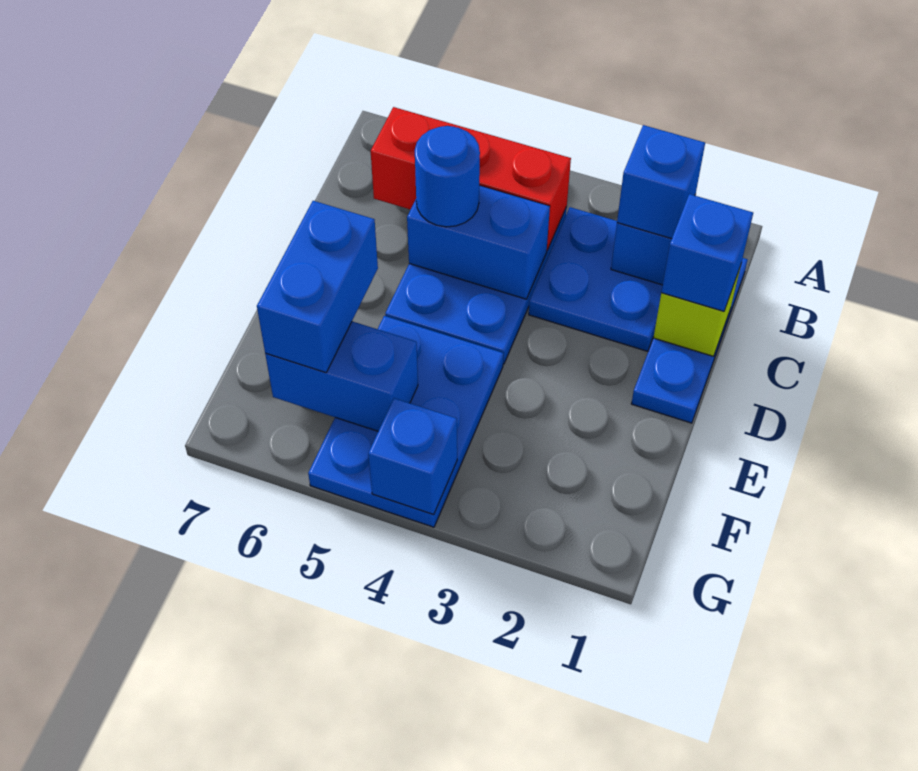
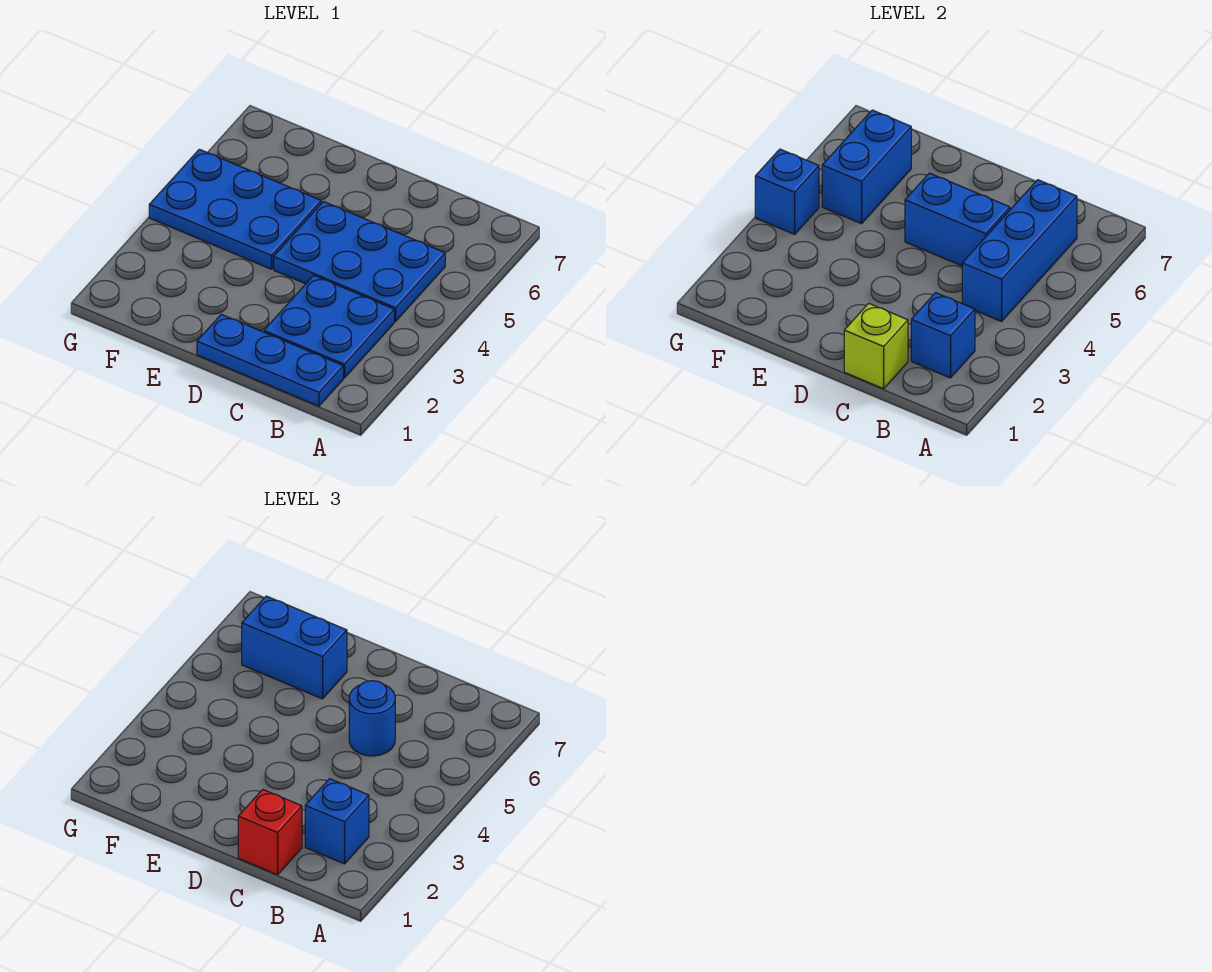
red 1x3 brick [371,107,571,251] -> blue 1x3 brick [962,180,1077,321]
blue 1x1 brick [661,194,753,311] -> red 1x1 brick [238,789,302,875]
blue 1x2 brick [407,185,550,299] -> blue 1x2 brick turned to [905,173,1010,266]

